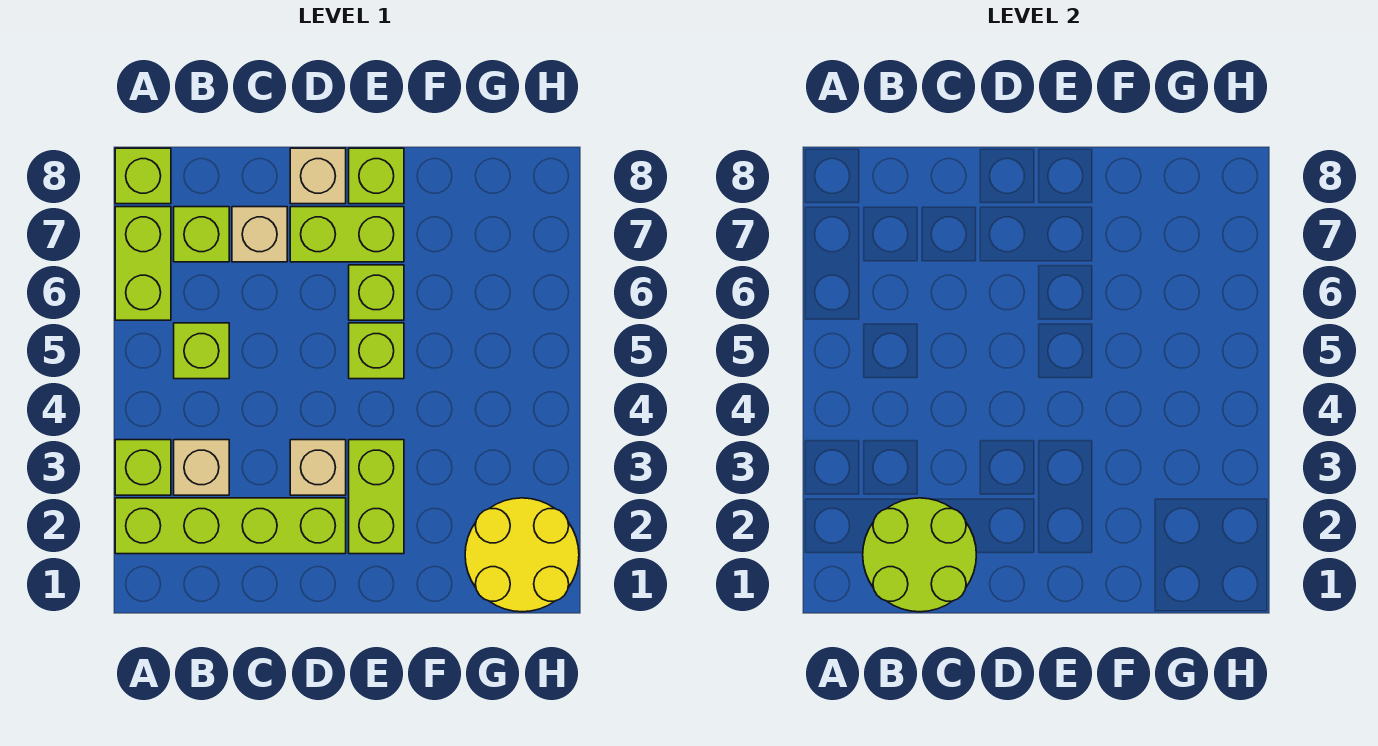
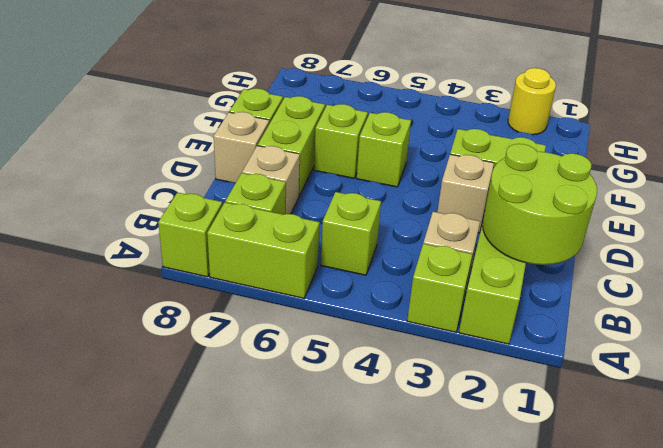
yellow 2x2 round brick [465,498,579,612] -> yellow 1x1 round brick [508,68,556,135]

